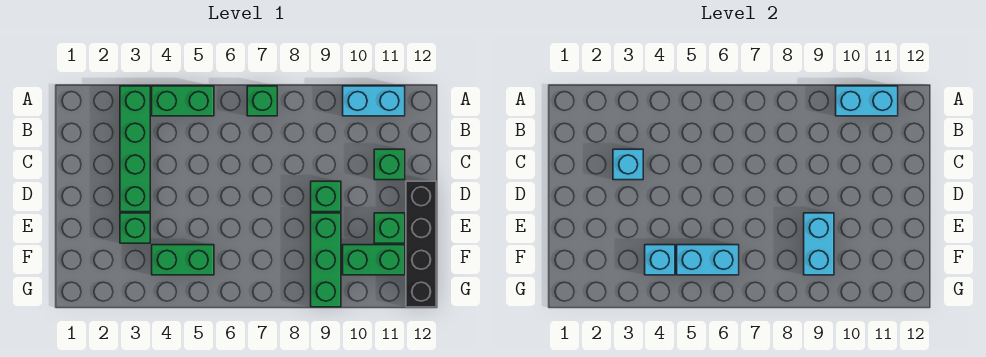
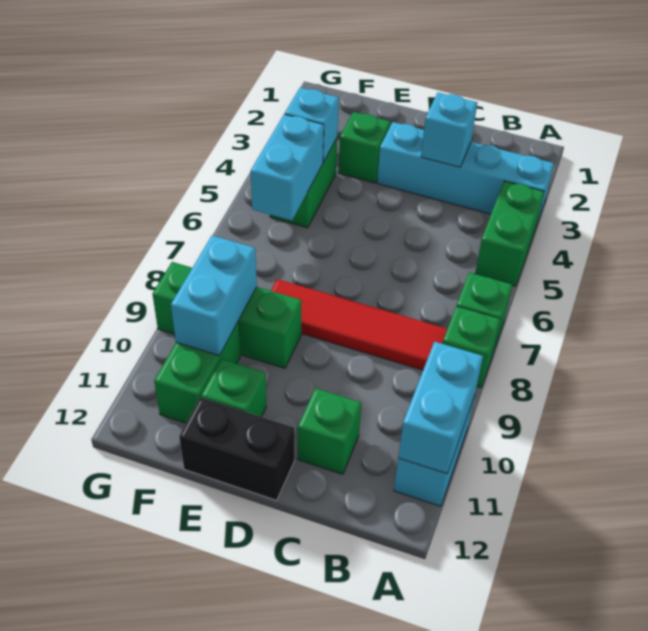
green 1x4 brick [120,86,150,212] -> cyan 1x4 brick [377,122,554,222]
none -> red 1x4 tile [271,279,447,370]
green 1x1 brick [311,181,341,212] -> green 1x1 brick moved to [443,306,501,388]
black 1x4 brick [406,181,436,307] -> black 1x2 brick [179,397,294,500]
cyan 1x2 brick [804,213,834,275] -> cyan 1x2 brick turned to [171,235,257,356]

